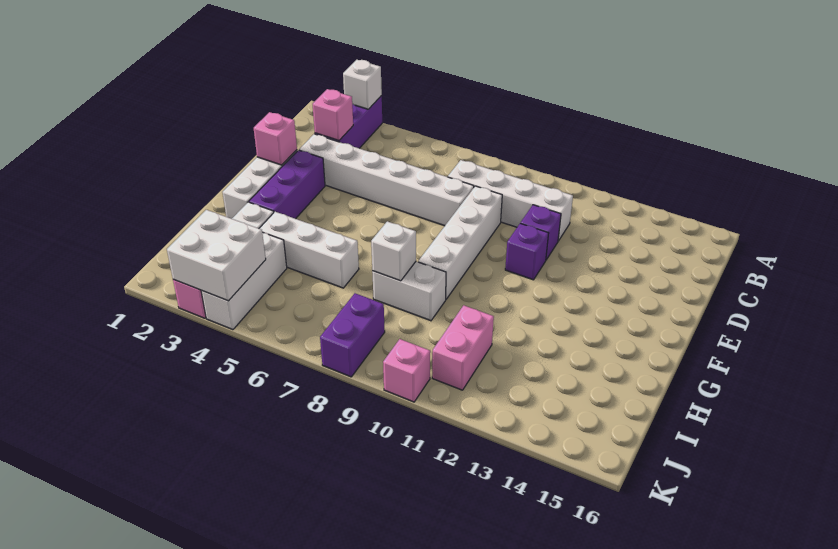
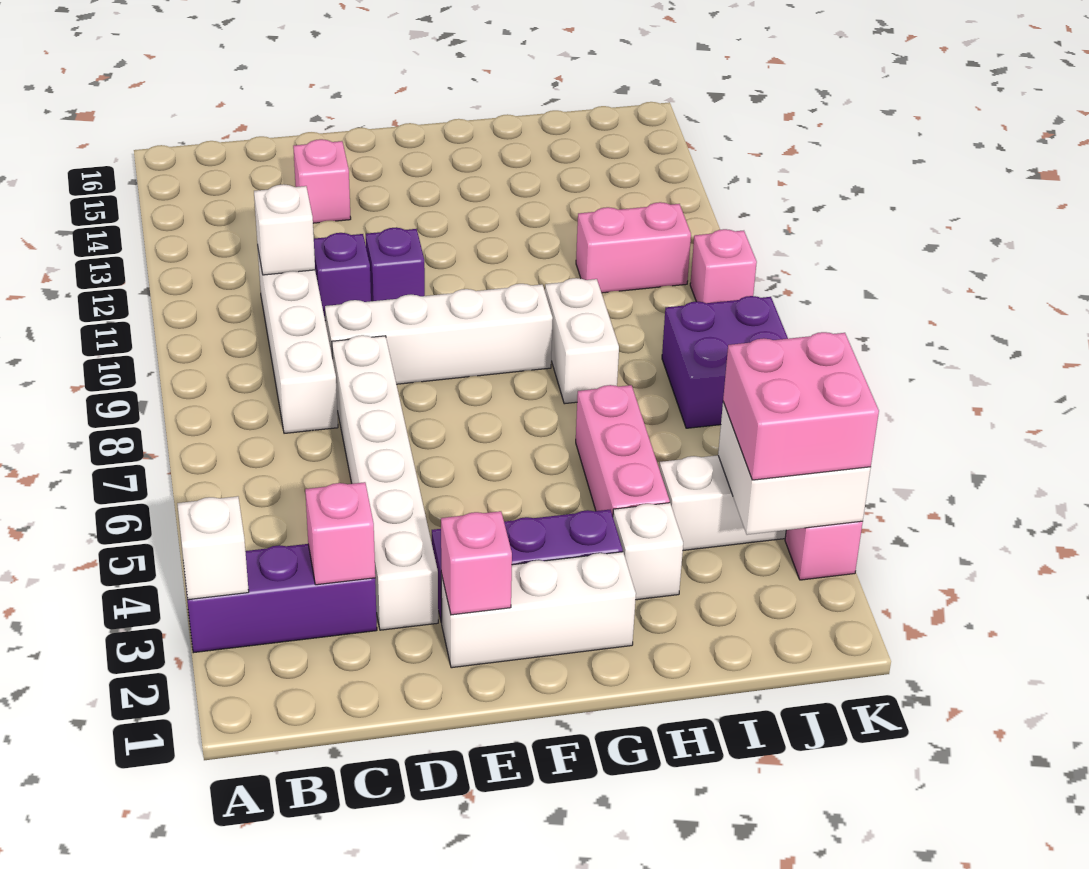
none -> pink 1x1 brick [293,139,351,223]
white 1x3 brick [259,212,359,288] -> pink 1x3 brick [576,385,670,516]
white 1x1 brick [371,221,416,281] -> white 1x1 brick moved to [254,184,315,275]
none -> pink 2x2 brick [723,332,879,480]
purple 1x2 brick [320,293,385,377] -> purple 2x2 brick [662,296,788,428]

